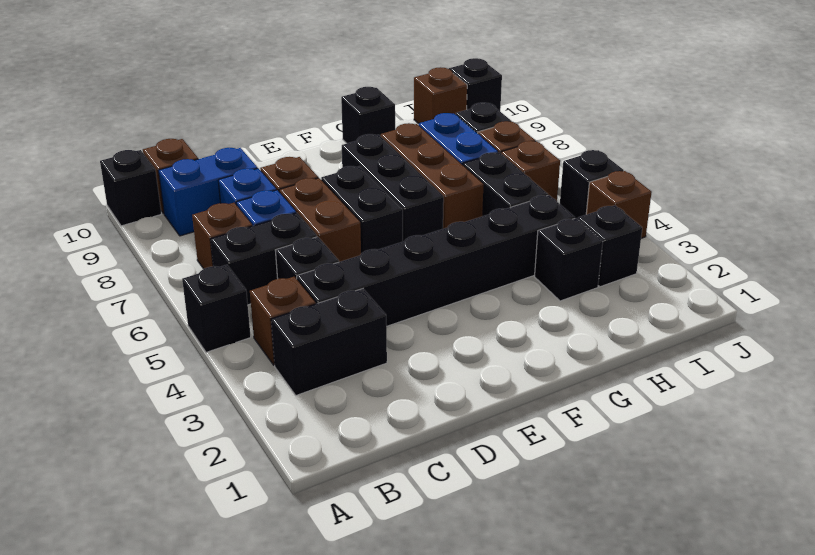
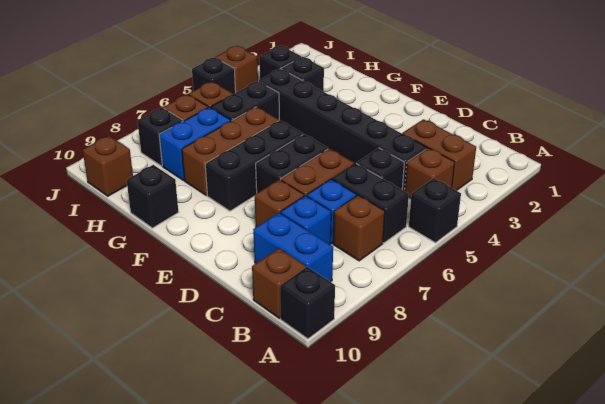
black 1x2 brick [271,289,387,395] -> brown 1x2 brick [403,119,476,191]
black 1x1 brick [449,58,502,111] -> none

